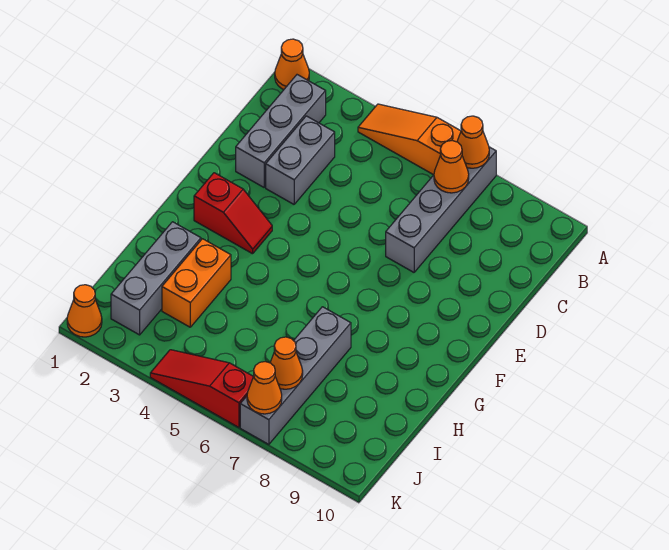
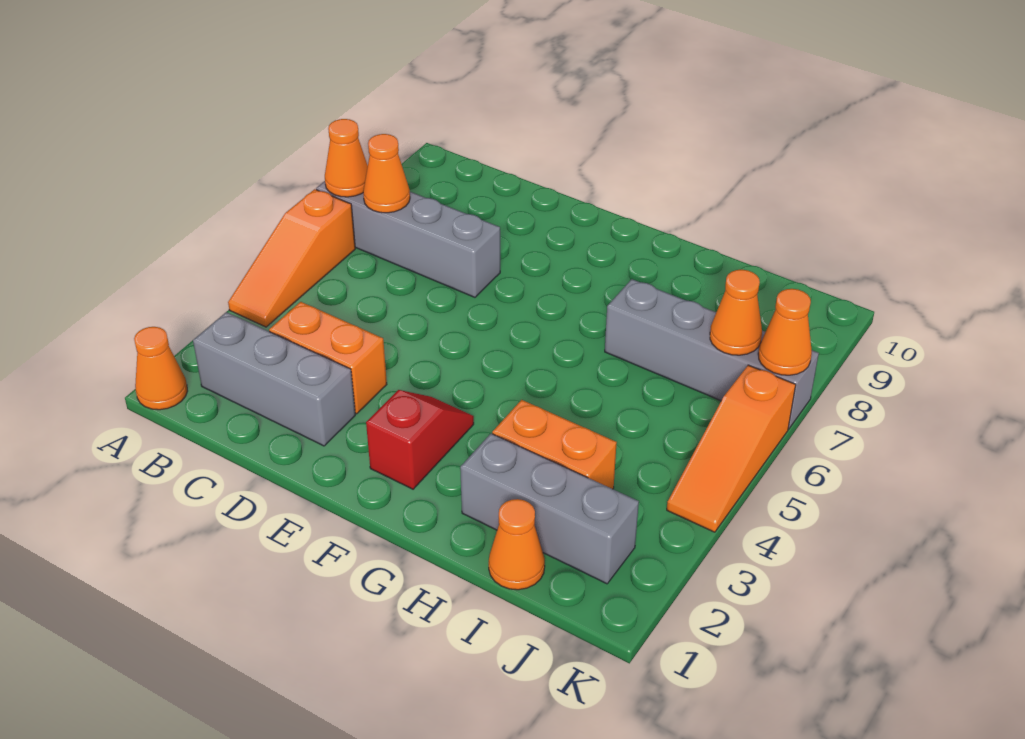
grey 1x2 brick [266,116,335,204] -> orange 1x2 brick [269,302,387,414]
orange 1x1 cone [67,285,102,337] -> orange 1x1 cone moved to [489,499,545,590]
red 1x3 slope [150,350,253,427] -> orange 1x3 slope [667,365,796,532]

